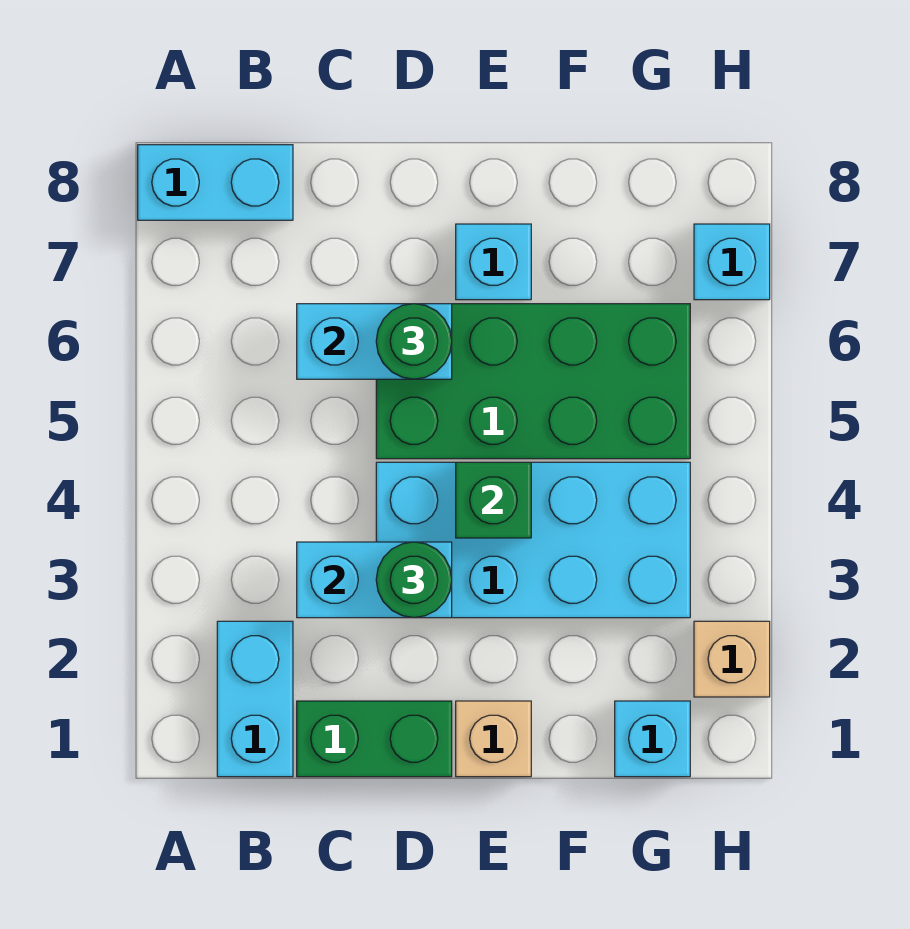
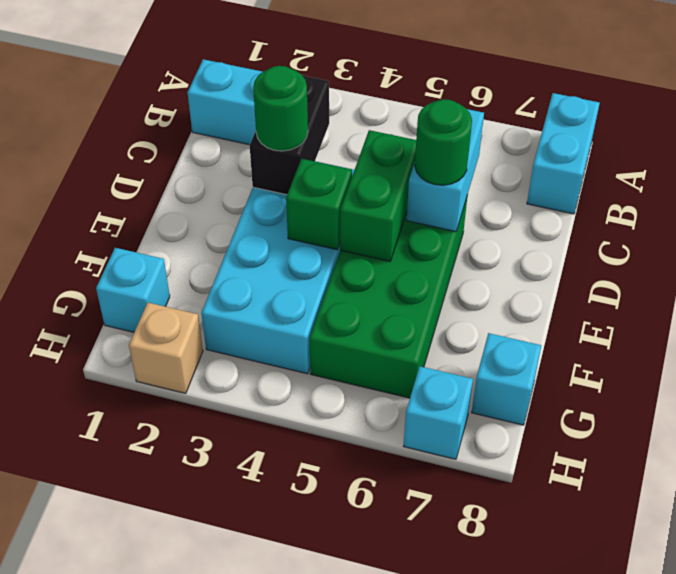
green 1x2 brick [297,701,452,777] -> green 1x2 brick moved to [340,130,416,261]
cyan 1x2 brick [297,542,452,618] -> black 1x2 brick [250,75,329,195]
tan 1x1 brick [456,701,531,777] -> none
cyan 1x1 brick [456,224,531,300] -> cyan 1x1 brick moved to [471,333,541,425]

